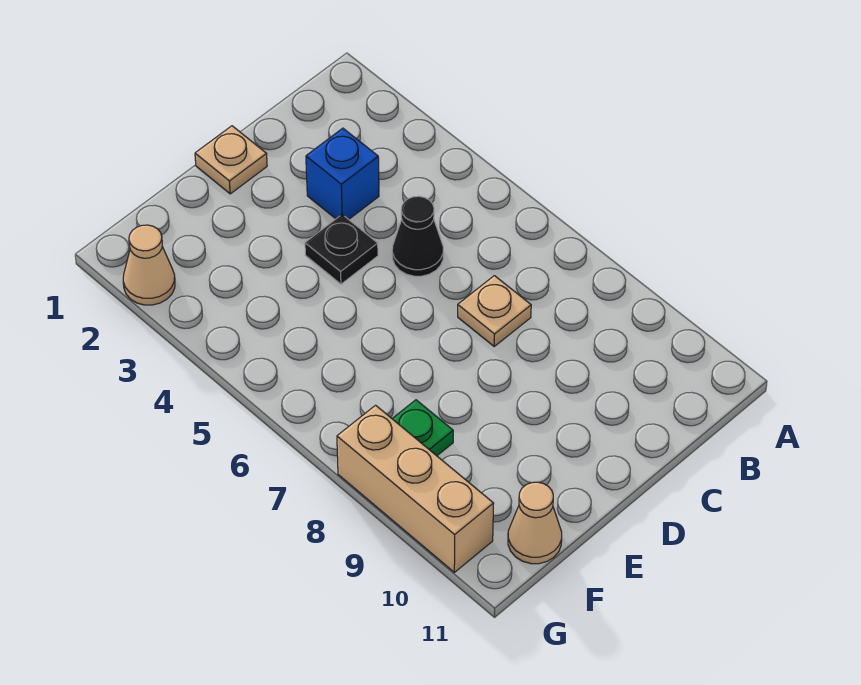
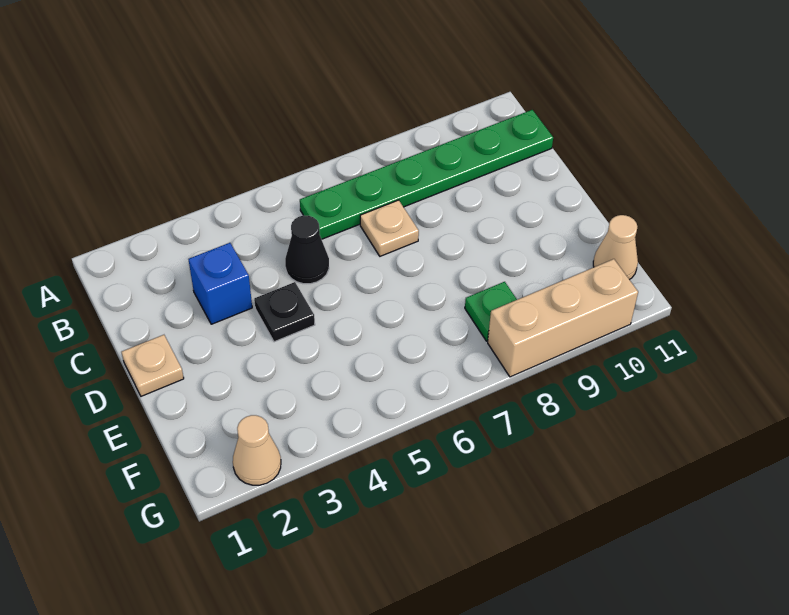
none -> green 1x6 plate [300,110,553,239]

